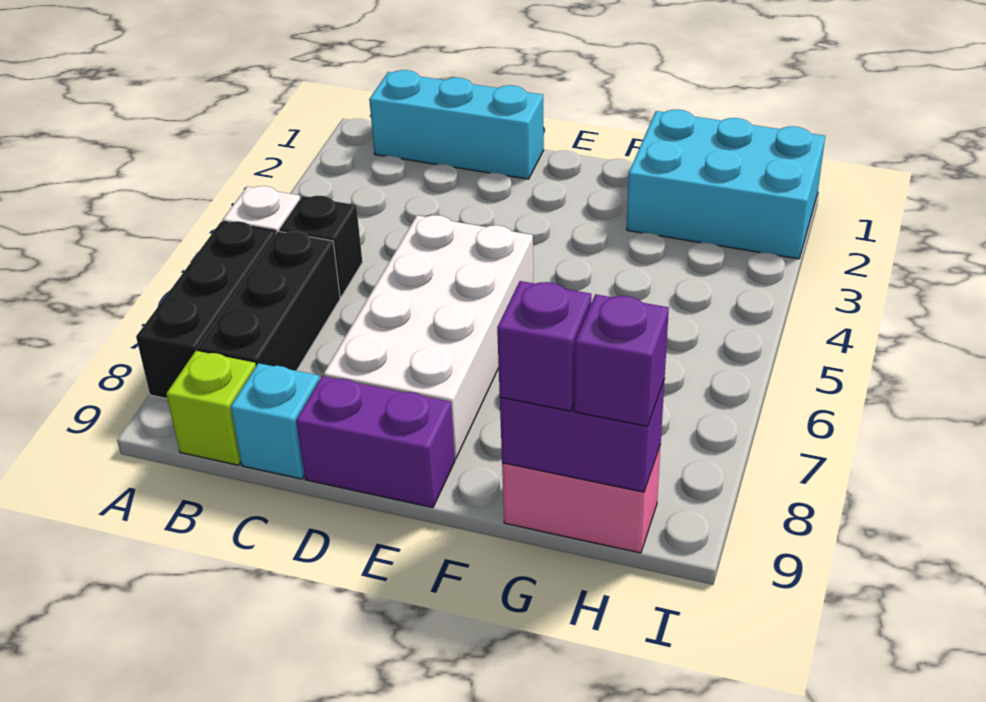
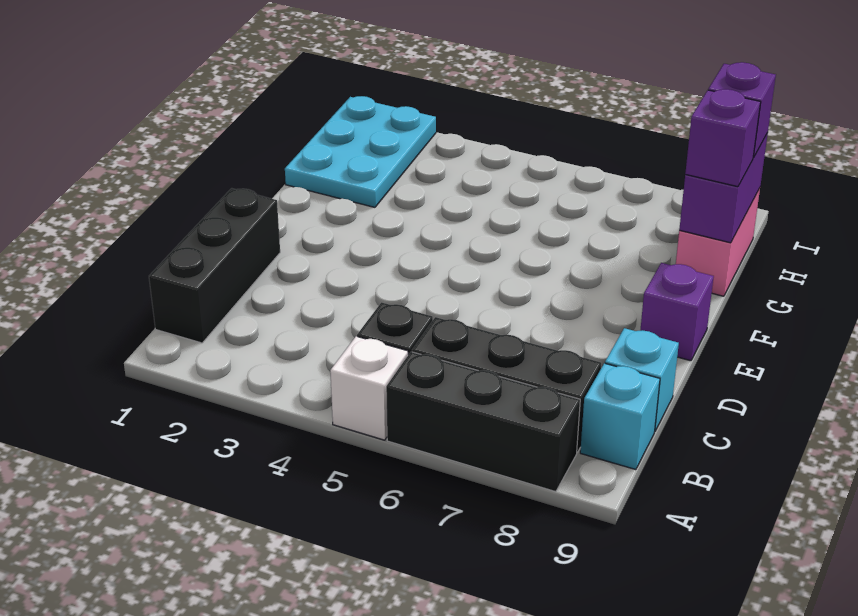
cyan 1x3 brick [369,70,544,179] -> black 1x3 brick [149,188,280,343]
lime 1x1 brick [166,351,256,465] -> cyan 1x1 brick [580,363,660,470]
white 2x4 brick [324,215,533,459] -> none
purple 1x2 brick [296,376,455,508] -> purple 1x1 brick [640,263,714,361]
cyan 2x3 brick [627,109,825,259] -> cyan 2x3 plate [285,96,436,207]

